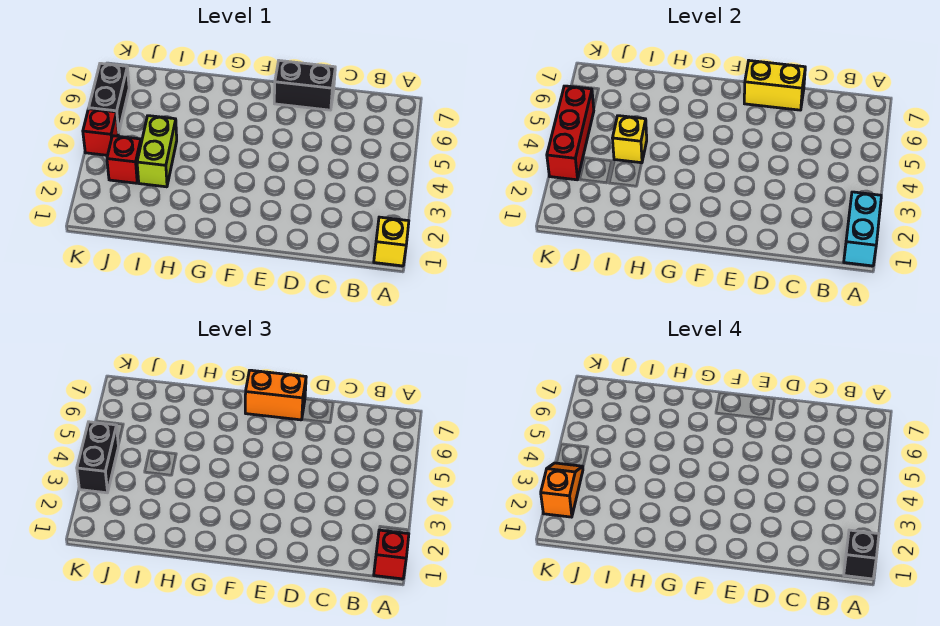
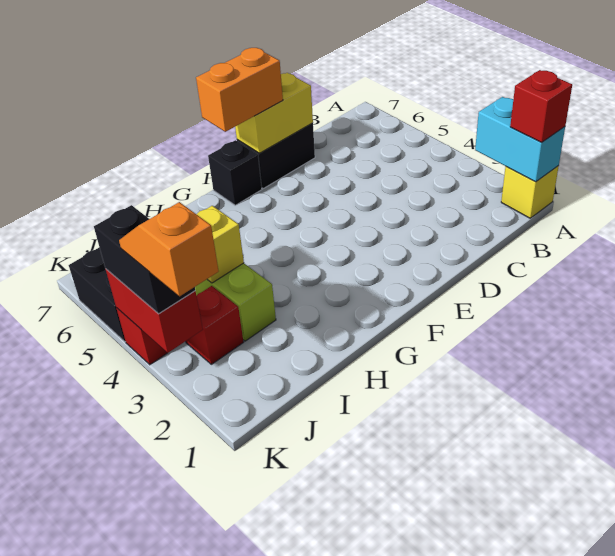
black 1x1 brick [844,530,879,579] -> black 1x1 brick moved to [208,140,262,205]
red 1x3 brick [547,86,594,180] -> red 1x2 brick [106,269,203,353]

